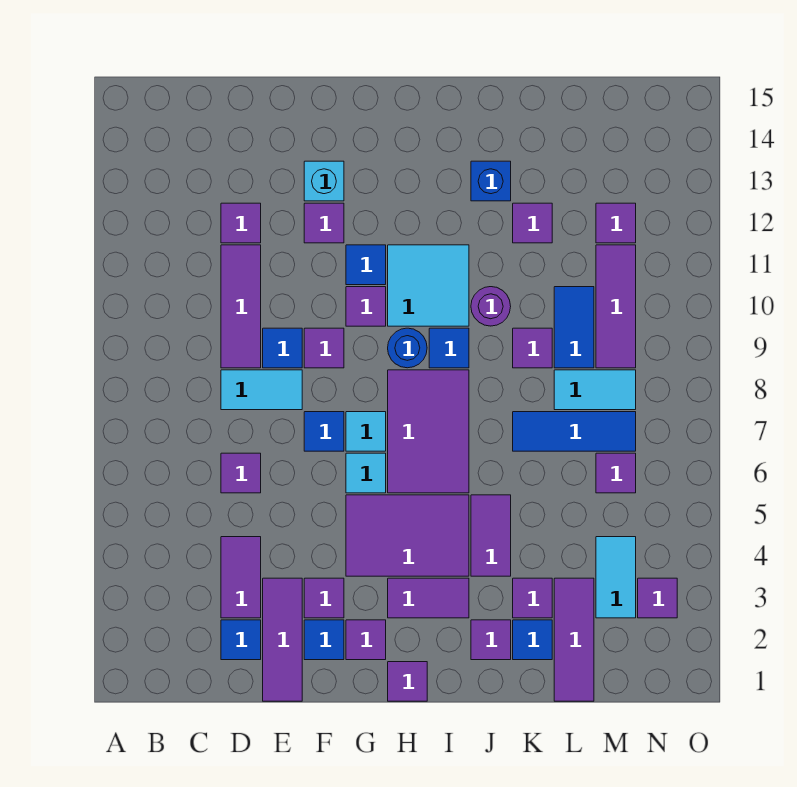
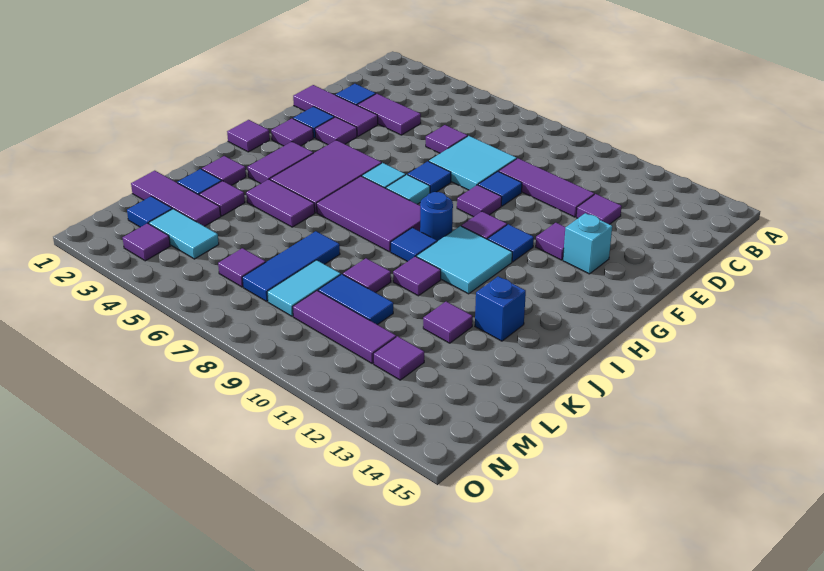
cyan 1x2 tile [221,370,302,410] -> cyan 2x2 tile [429,136,517,190]
purple 1x1 round brick [471,287,511,326] -> purple 1x1 tile [393,256,441,296]
none -> blue 1x1 tile [127,196,172,227]

